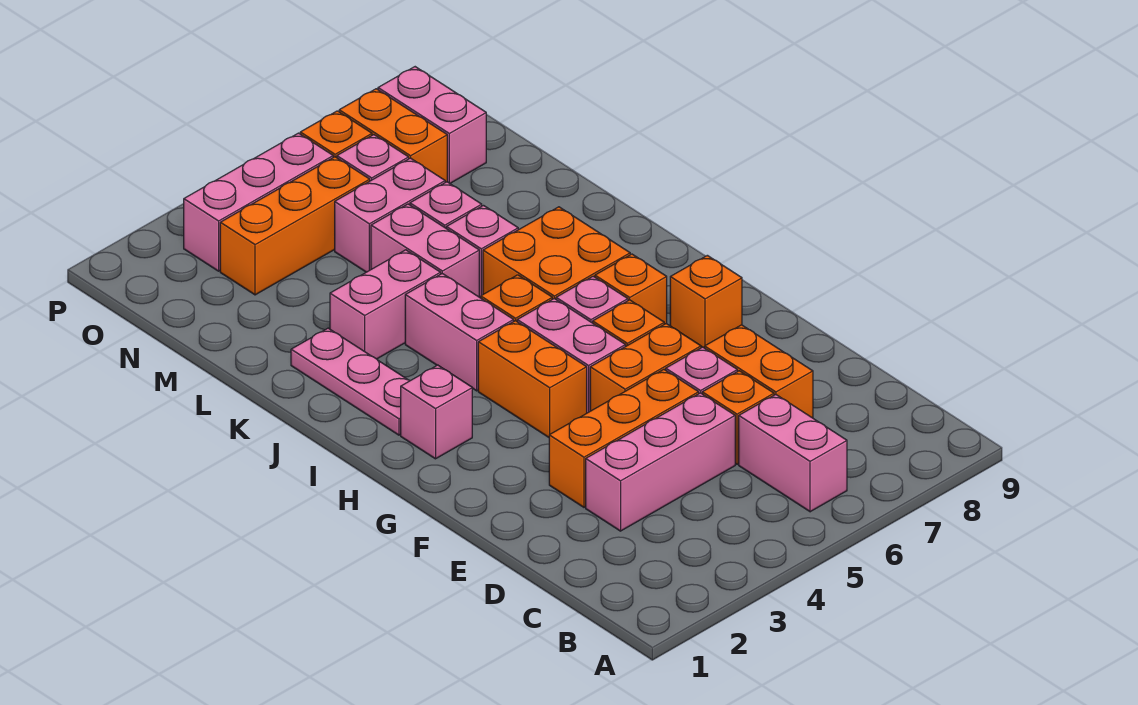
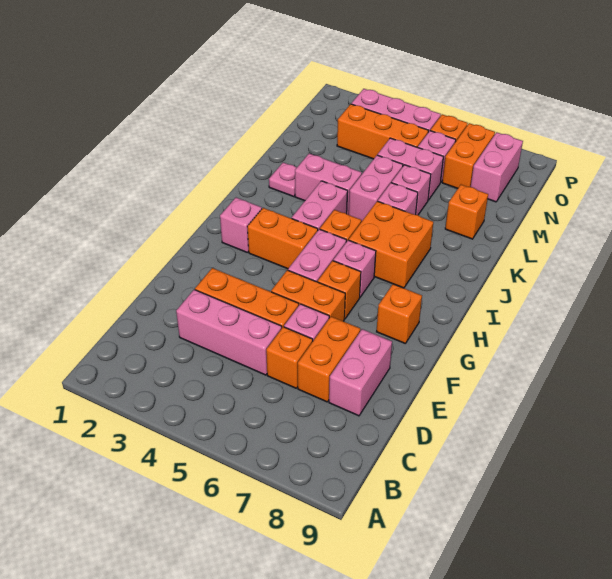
pink 1x2 brick [739,394,847,512] -> pink 1x2 brick moved to [329,329,392,416]
orange 1x2 brick [478,321,587,437] -> orange 1x2 brick turned to [247,208,318,269]
orange 1x1 brick [595,254,667,324] -> orange 1x1 brick moved to [445,185,488,239]
pink 1x3 plate [291,328,410,435] -> pink 1x1 plate [269,163,297,197]

